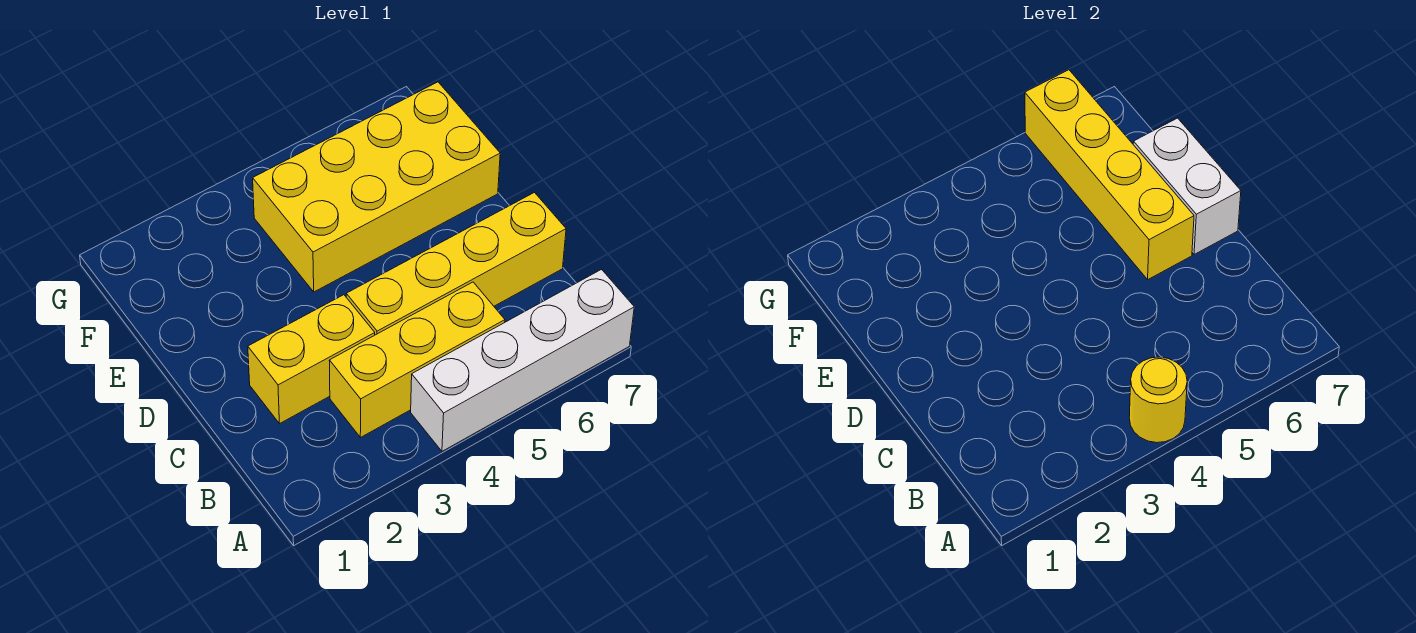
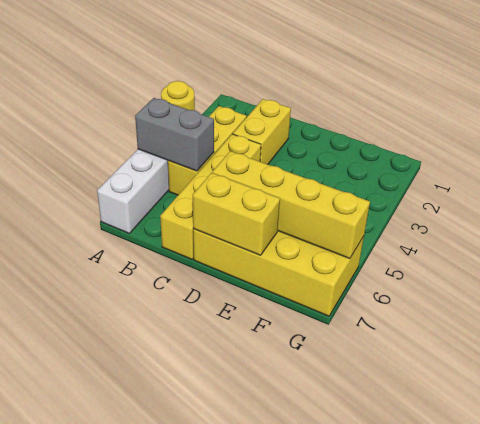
none -> grey 1x2 brick [135,98,214,171]
white 1x2 brick [1133,118,1241,255] -> yellow 1x2 brick [193,173,280,255]
yellow 2x4 brick [253,82,500,292] -> yellow 2x4 brick turned to [193,229,364,316]

